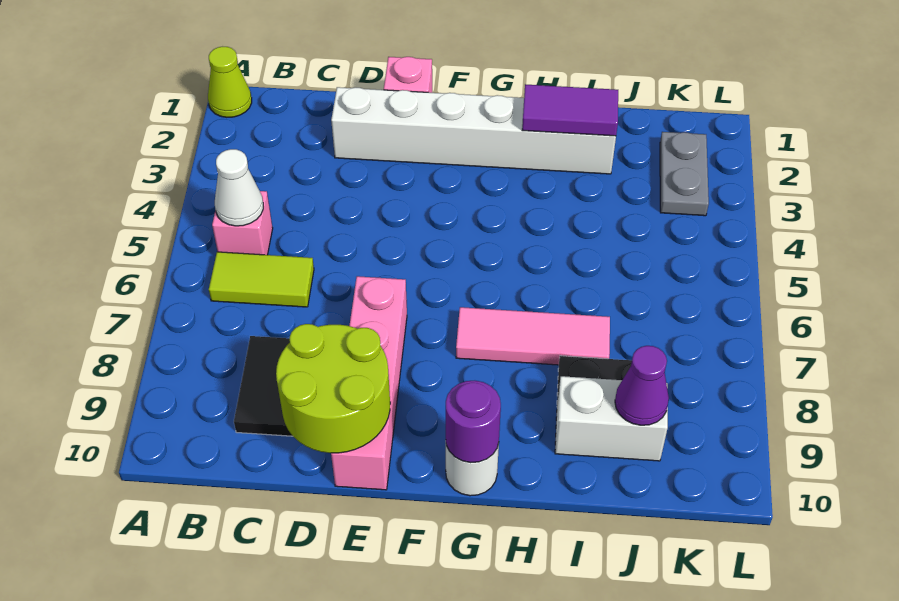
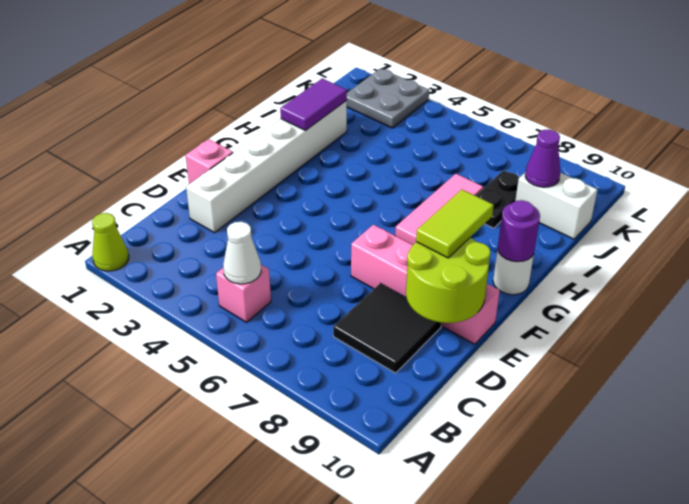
lime 1x2 tile [209,252,314,307] -> lime 1x2 tile moved to [416,190,494,258]
white 1x2 brick [555,376,668,461] -> white 1x2 brick turned to [515,172,597,239]
grey 1x2 plate [660,132,709,216] -> grey 2x2 plate [346,69,429,128]

